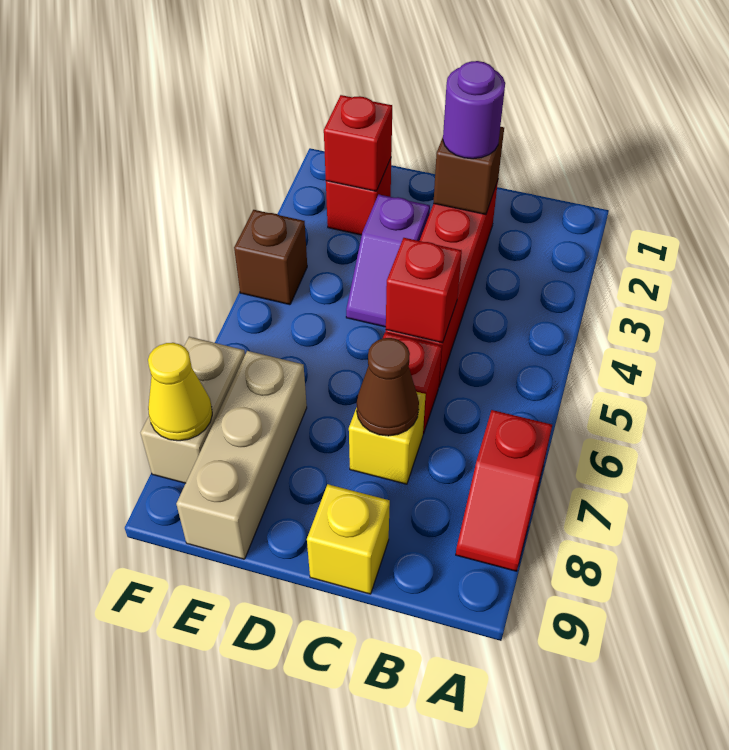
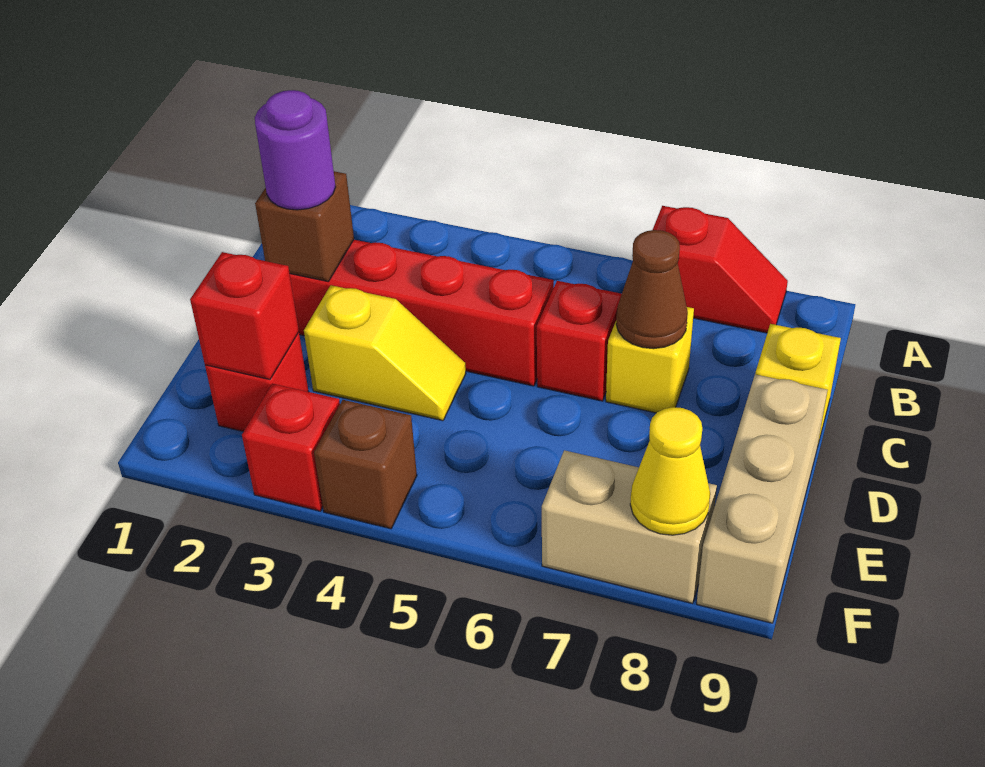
red 1x1 brick [386,238,462,343] -> red 1x1 brick moved to [242,384,340,511]
purple 1x2 slope [346,194,430,327] -> yellow 1x2 slope [304,285,466,421]
tan 1x3 brick [176,351,307,559] -> tan 1x3 brick turned to [697,375,828,623]

